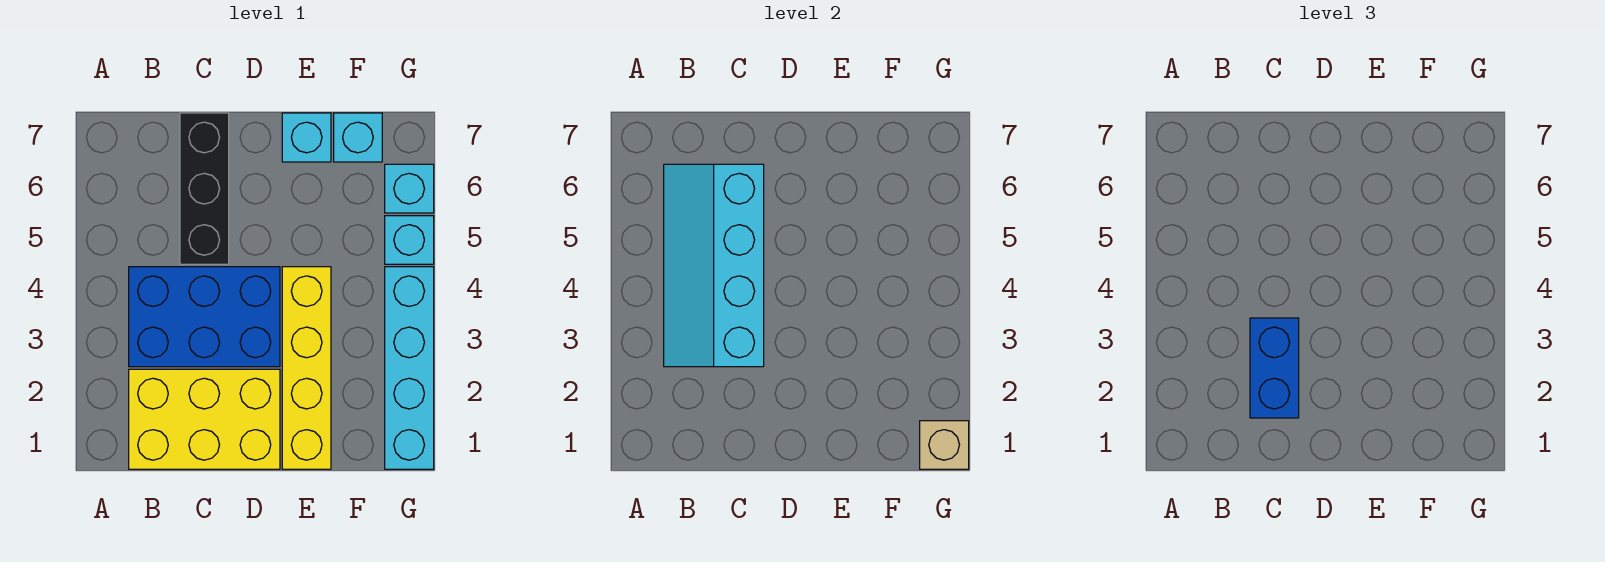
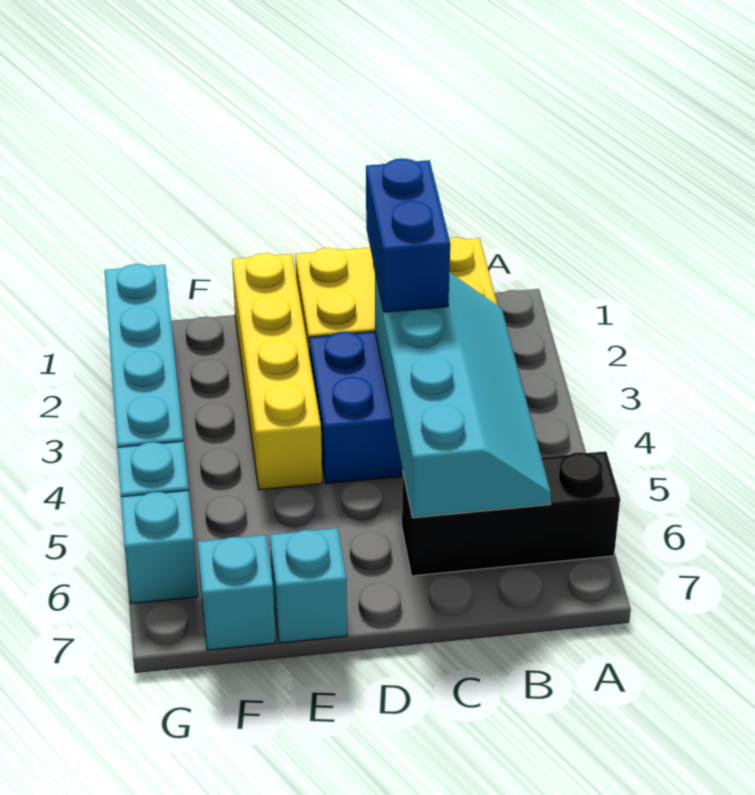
black 1x3 brick [180,113,229,264] -> black 1x3 brick turned to [402,451,620,576]
tan 1x1 brick [920,421,969,469] -> none

